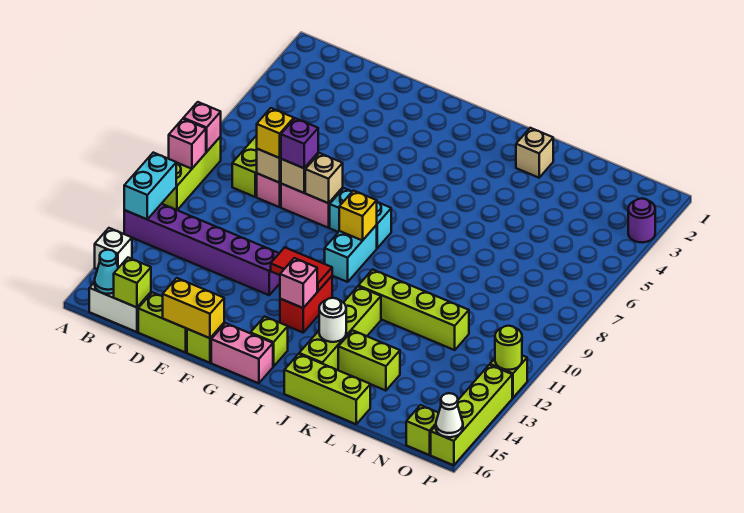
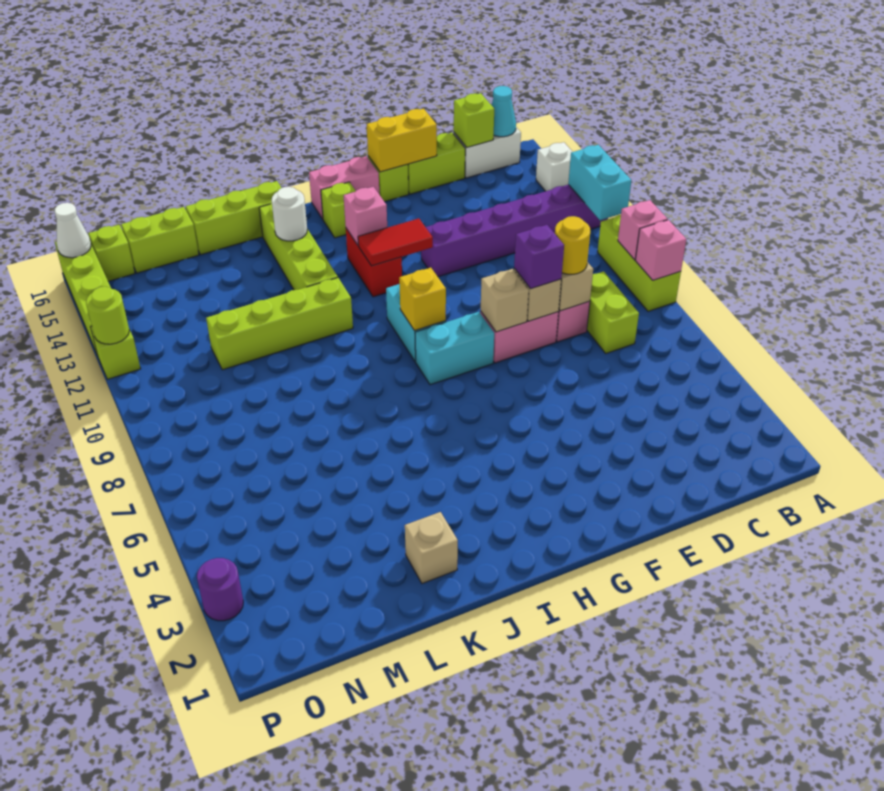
yellow 1x1 brick [257,108,294,158] -> yellow 1x1 round brick [555,216,590,274]
lime 1x2 brick [338,330,400,391] -> lime 1x2 brick moved to [121,207,199,273]

